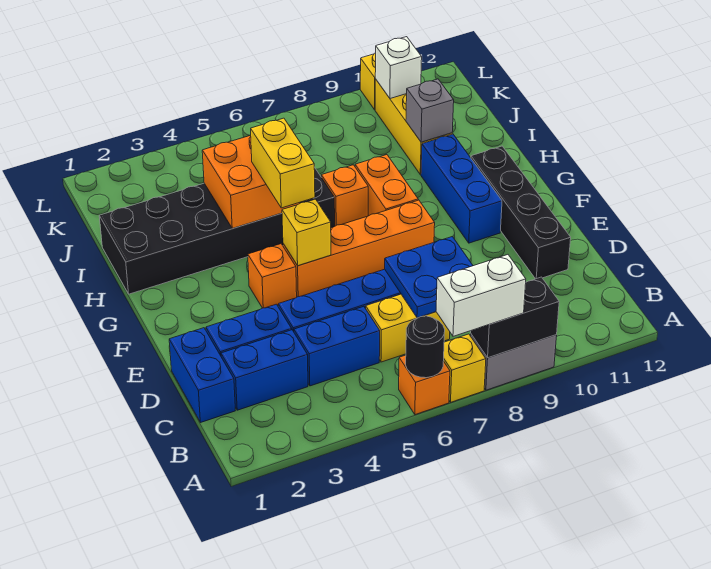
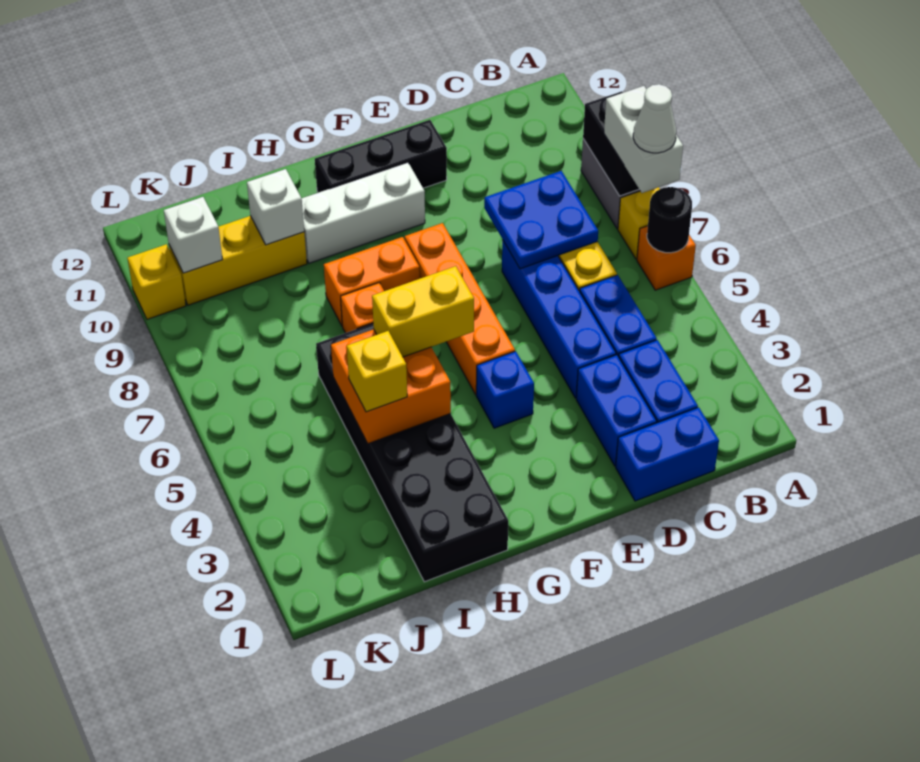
none -> white 1x1 cone [633,84,676,153]
black 1x4 brick [471,146,571,279] -> black 1x3 brick [315,120,447,193]
orange 1x1 brick [248,244,297,308] -> blue 1x1 brick [476,351,534,428]
yellow 1x1 brick [282,199,331,266] -> yellow 1x1 brick moved to [347,331,407,412]
blue 1x3 brick [421,134,502,243] -> white 1x3 brick [302,162,425,263]
grey 1x1 brick [406,79,454,142] -> white 1x1 brick [247,169,304,245]

